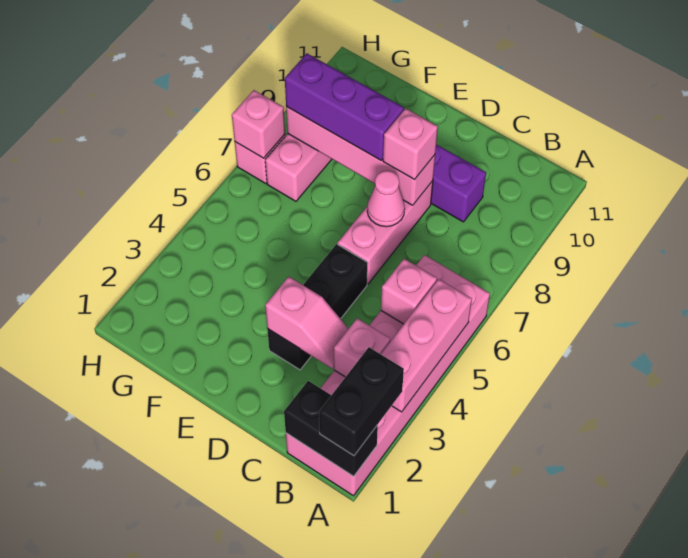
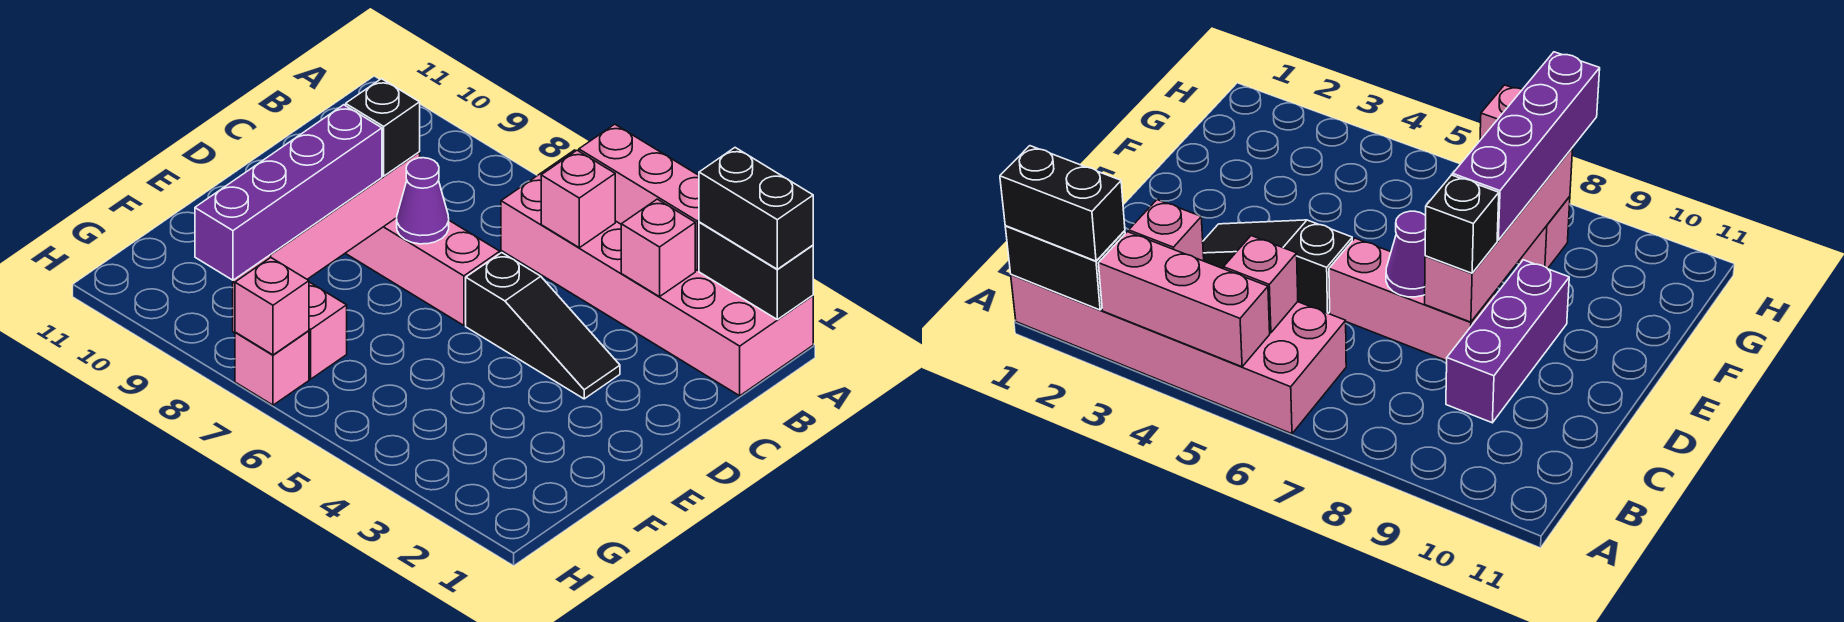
black 1x2 brick [284,381,378,476] -> black 1x2 brick turned to [699,222,813,319]
pink 1x2 slope [265,277,349,369] -> none
black 1x3 brick [267,244,368,370] -> black 1x3 slope [466,253,620,399]
pink 1x1 cone [367,171,405,227] -> purple 1x1 cone [397,158,449,244]
pink 1x1 brick [383,108,438,180] -> black 1x1 brick [346,79,420,176]
purple 1x3 brick [285,53,404,160] -> purple 1x4 brick [195,105,382,280]

